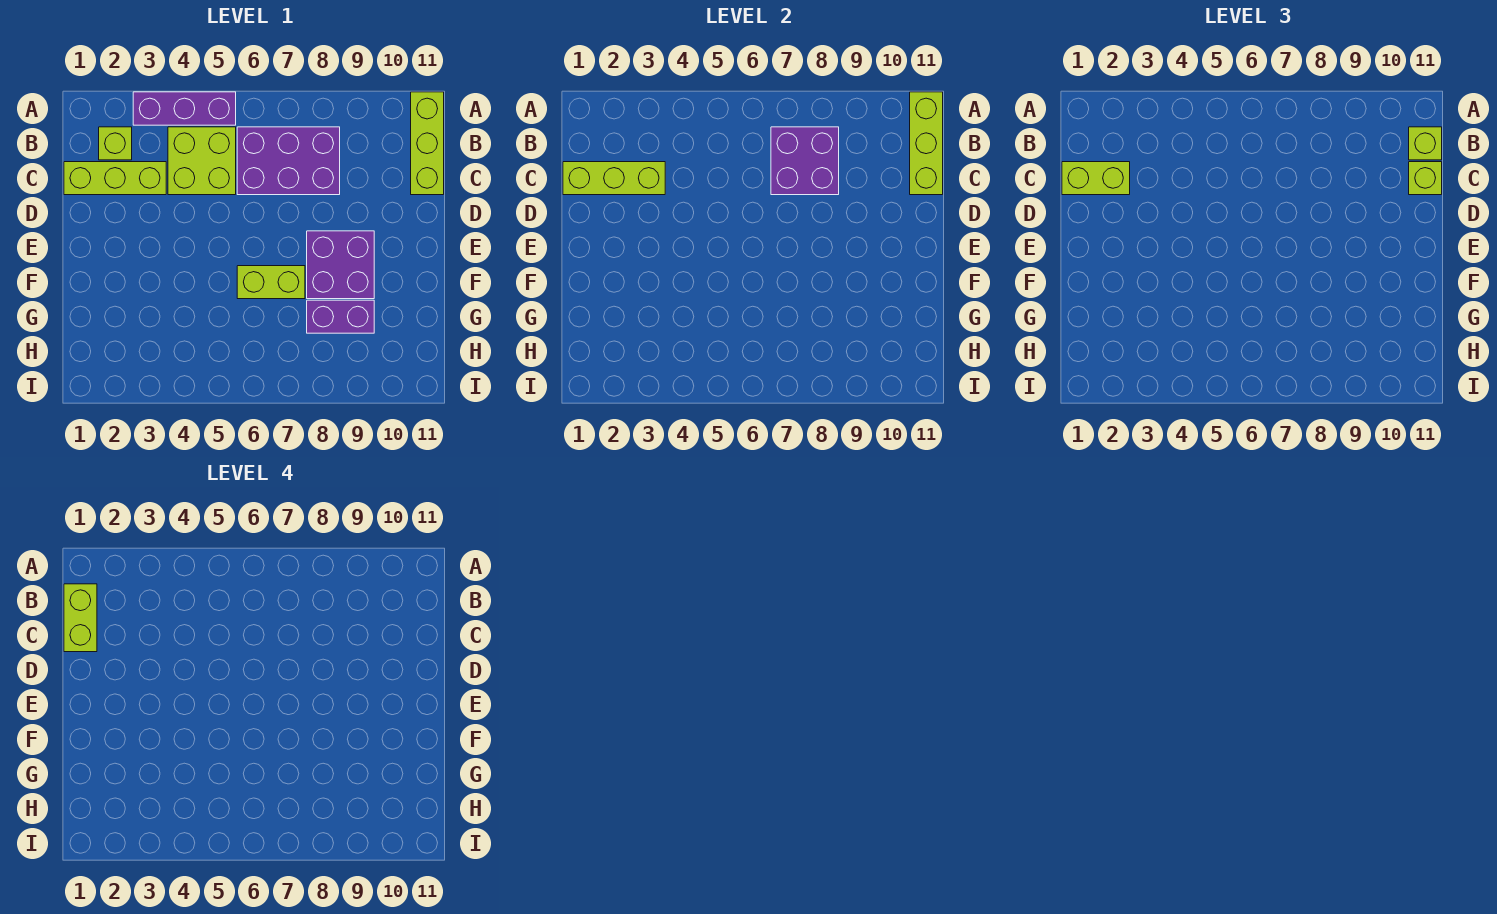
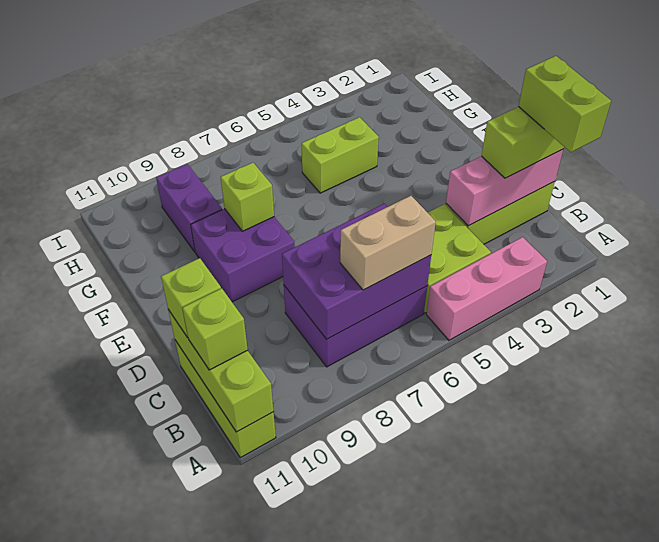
purple 1x3 brick [133,92,236,125] -> pink 1x3 brick [426,237,547,340]
lime 1x1 brick [99,127,132,160] -> lime 1x1 brick moved to [221,163,274,231]
none -> tan 1x2 brick [340,196,436,290]
purple 2x2 brick [771,127,839,195] -> purple 2x3 brick [282,204,431,339]
lime 1x3 brick [563,162,665,195] -> pink 1x3 brick [446,150,563,226]
lime 1x2 brick [237,266,305,299] -> lime 1x2 brick moved to [302,117,379,193]
purple 1x2 brick [307,300,374,333] -> purple 1x2 brick turned to [156,164,222,252]

